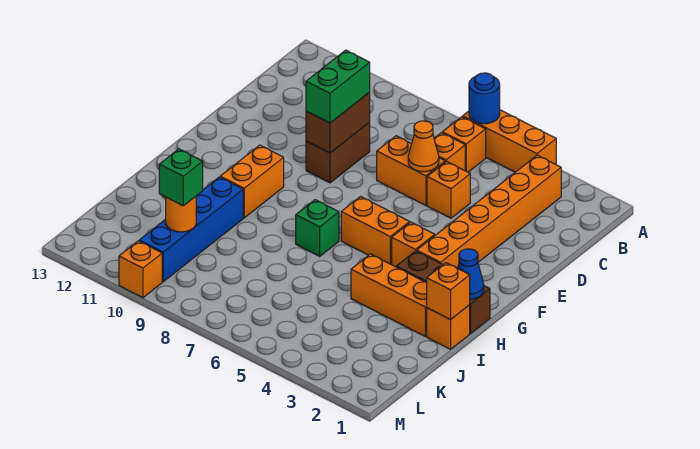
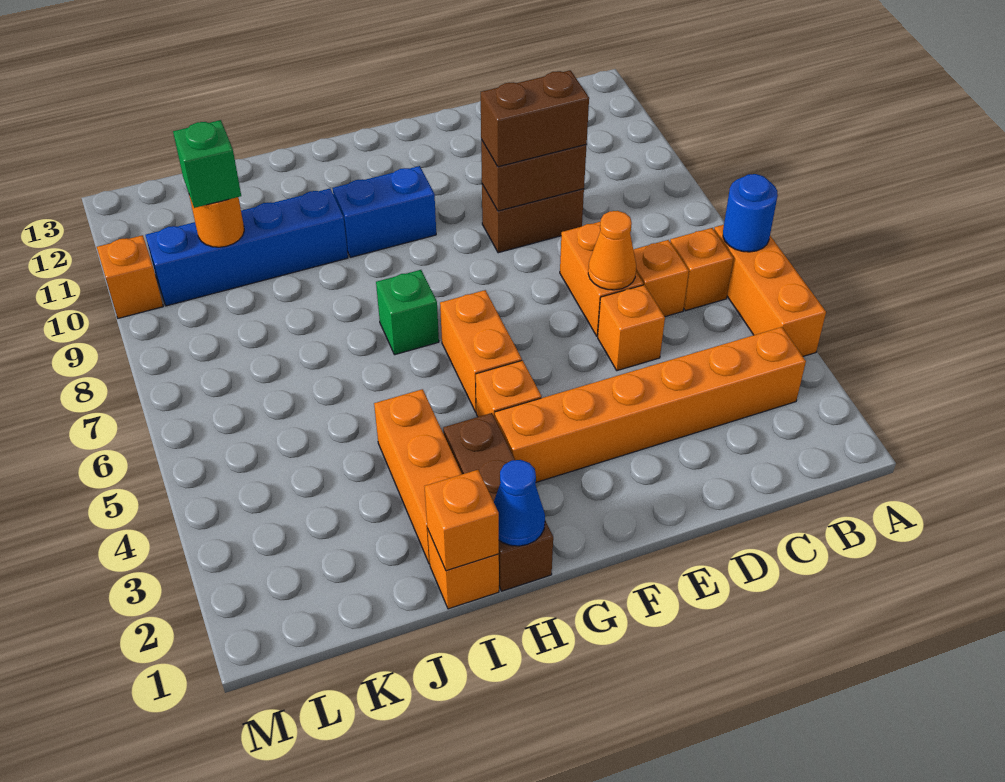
green 1x2 brick [306,50,370,123] -> brown 1x2 brick [481,70,589,167]
orange 1x2 brick [220,145,284,218] -> blue 1x2 brick [333,166,436,257]

